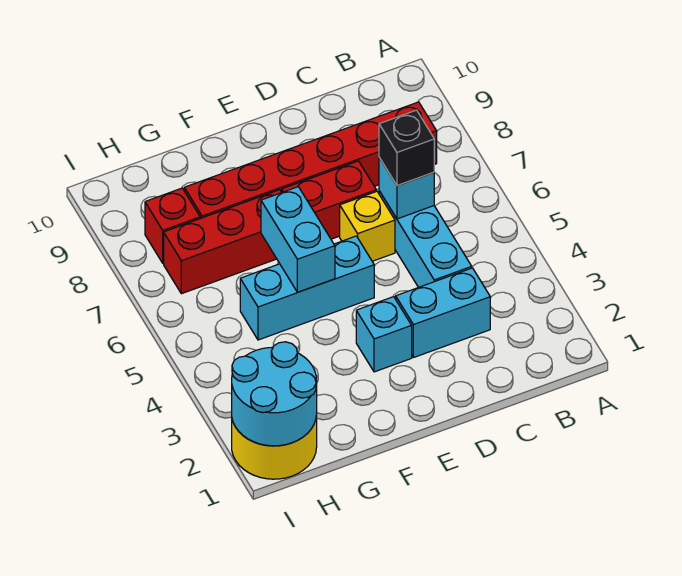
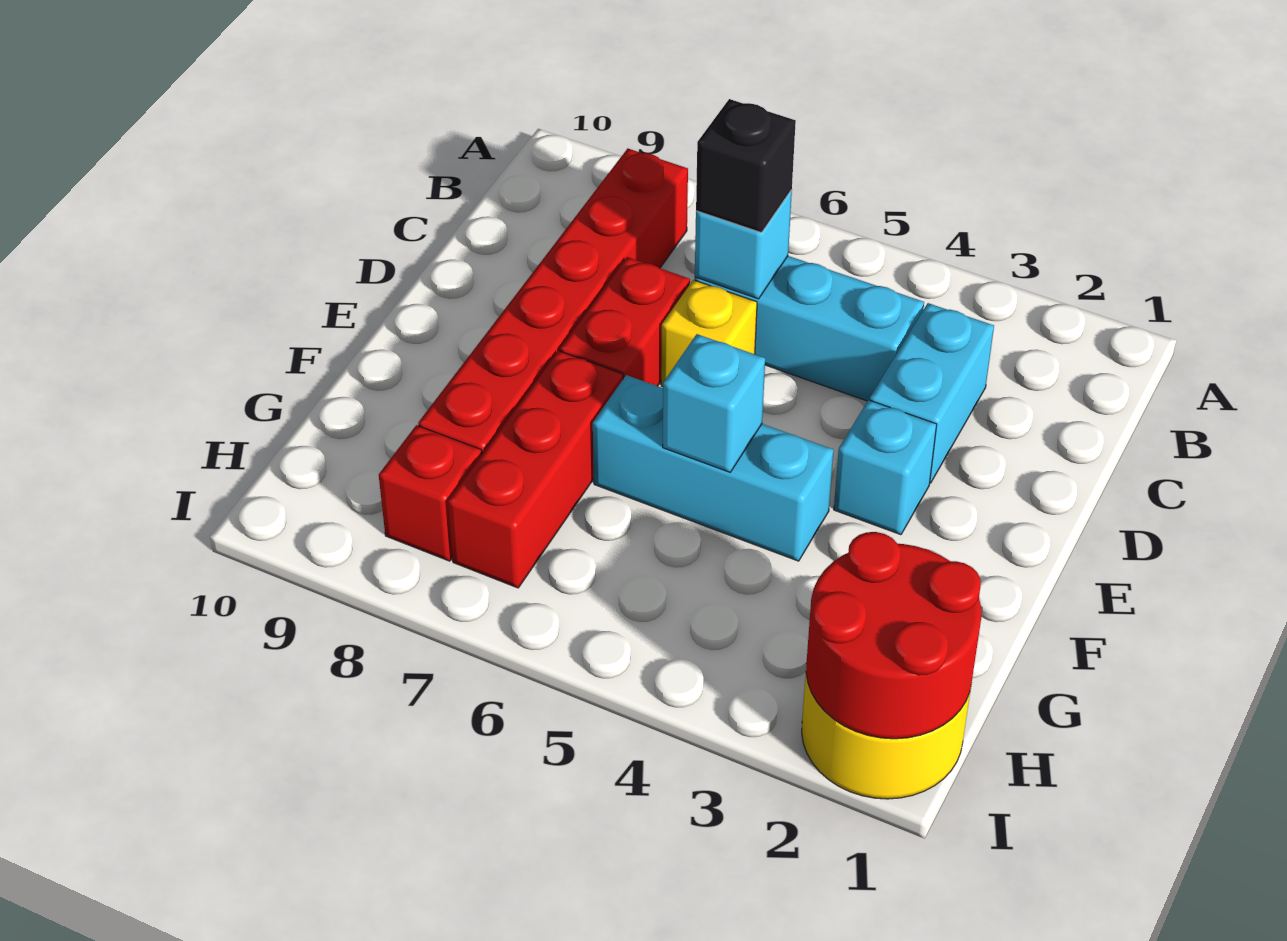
cyan 1x3 brick [240,236,374,340] -> cyan 1x3 brick turned to [593,375,834,561]
cyan 1x2 brick [261,187,335,292] -> cyan 1x1 brick [663,334,765,472]
cyan 2x2 round brick [232,342,317,446] -> red 2x2 round brick [806,532,981,739]

